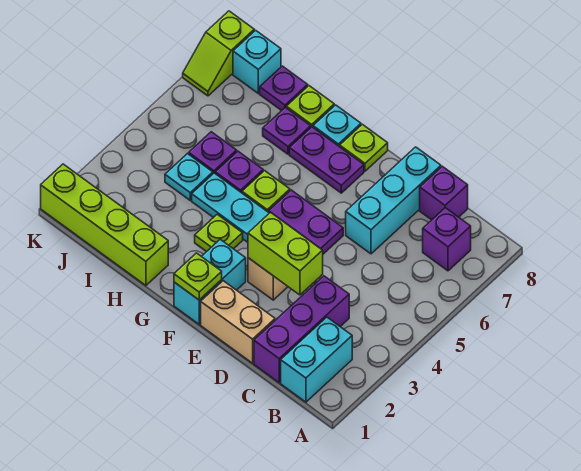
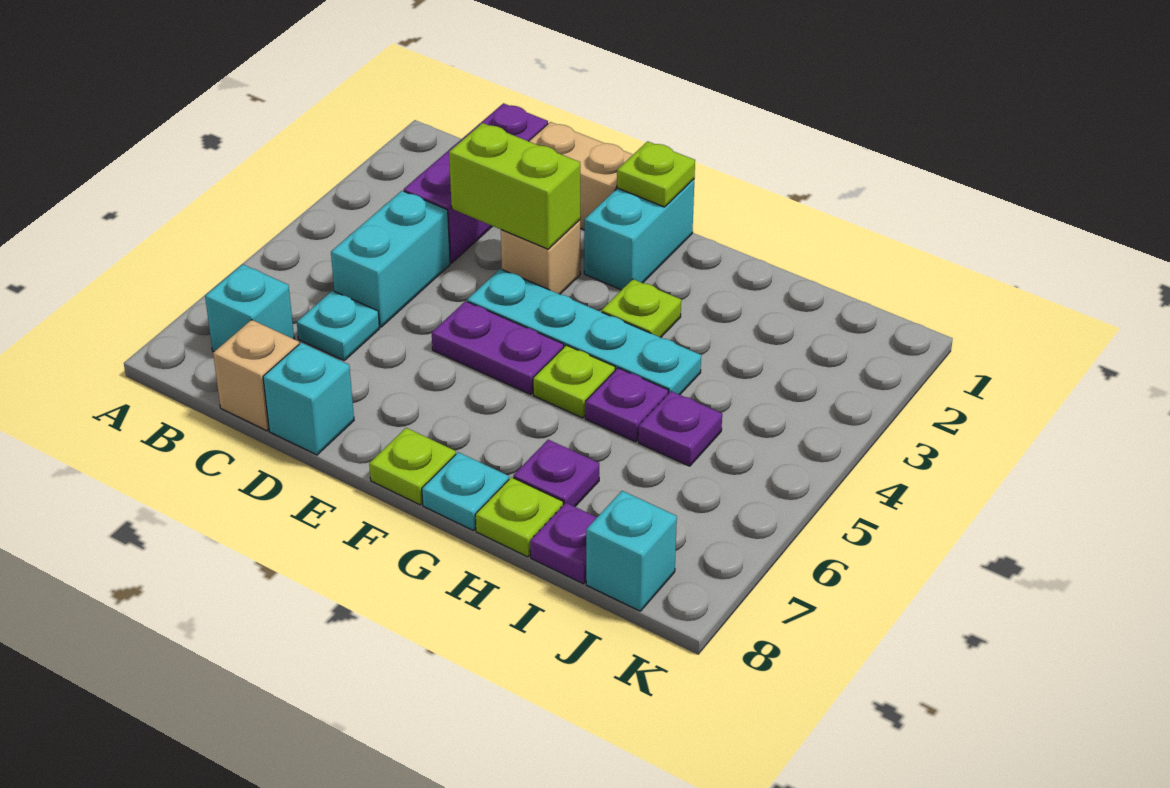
cyan 1x2 brick [281,317,352,402] -> cyan 1x2 brick moved to [331,191,450,327]
purple 1x1 brick [423,208,471,271] -> cyan 1x1 brick [205,264,294,352]
purple 1x1 brick [420,166,468,220] -> tan 1x1 brick [213,320,299,431]
cyan 1x3 brick [346,147,441,254] -> cyan 1x1 brick [263,343,354,455]
purple 1x2 plate [289,127,364,193] -> none
lime 1x4 brick [41,164,168,285] -> none
cyan 1x1 plate [165,154,213,200] -> cyan 1x1 plate moved to [297,291,380,360]
lime 1x2 slope [183,11,254,96] -> none

